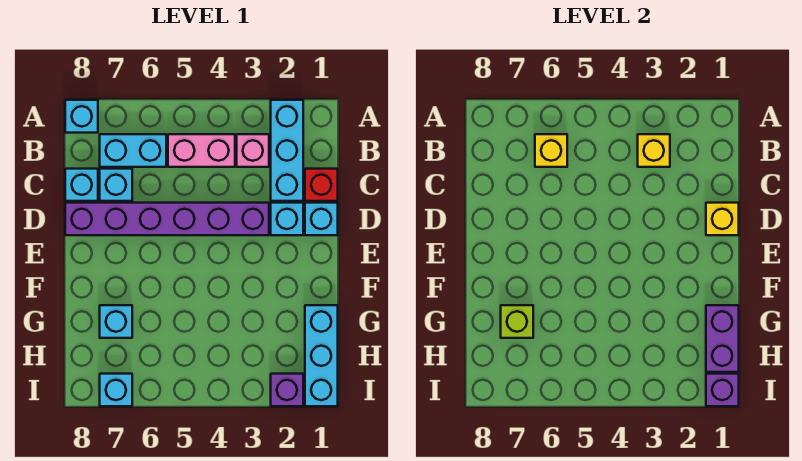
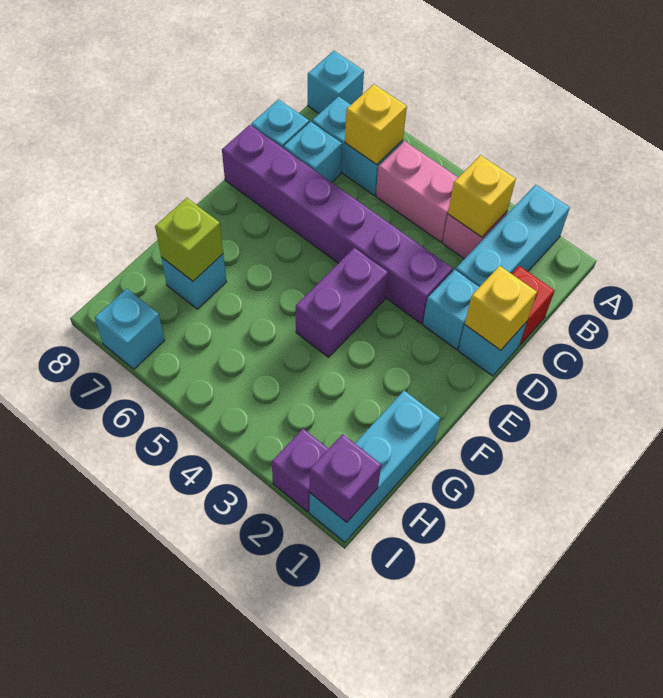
purple 1x2 brick [706,305,739,372] -> purple 1x2 brick moved to [296,248,388,357]

